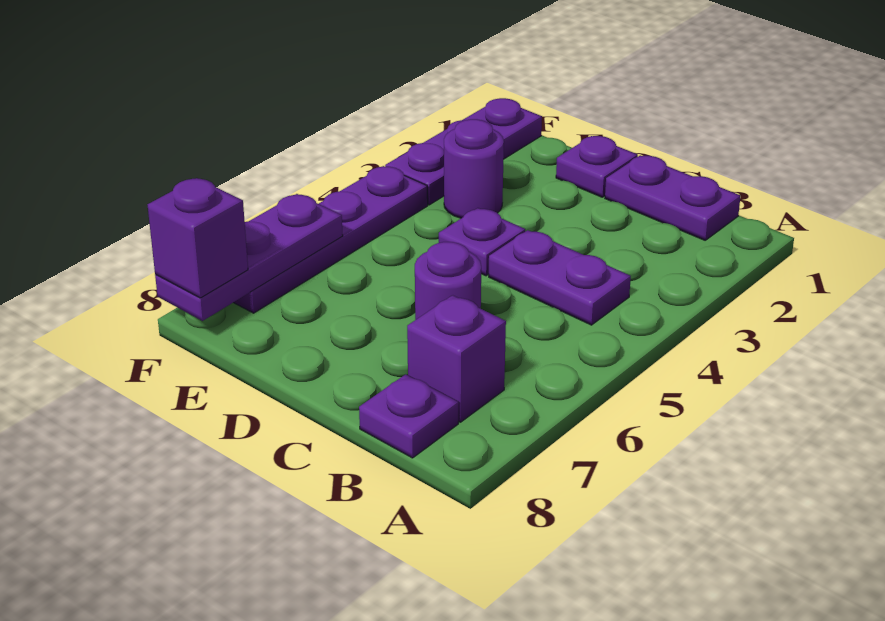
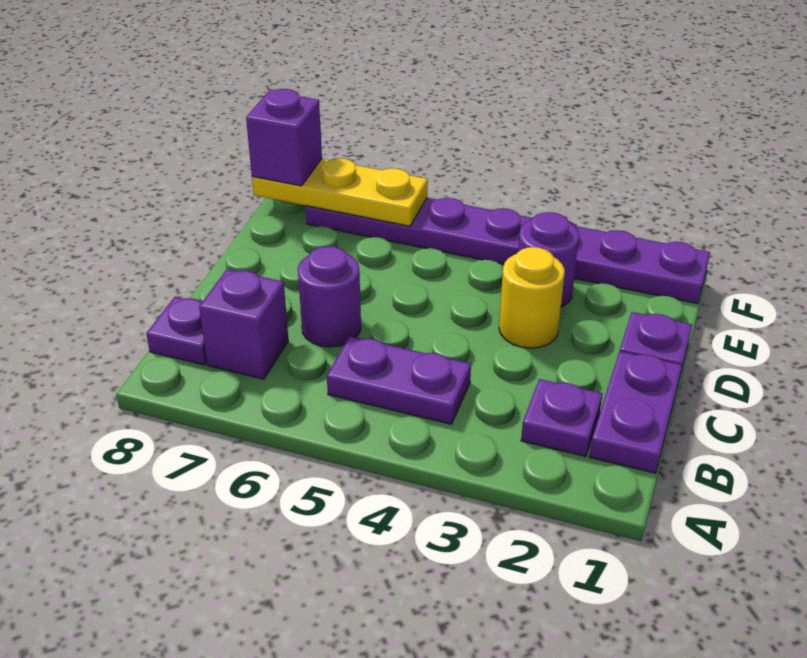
purple 1x2 plate [489,230,631,325] -> purple 1x2 plate turned to [327,336,471,424]
none -> yellow 1x1 round brick [499,247,565,348]
purple 1x1 plate [439,208,525,276] -> purple 1x1 plate moved to [521,379,602,457]
purple 1x3 plate [155,194,343,321] -> yellow 1x3 plate [252,158,428,226]

